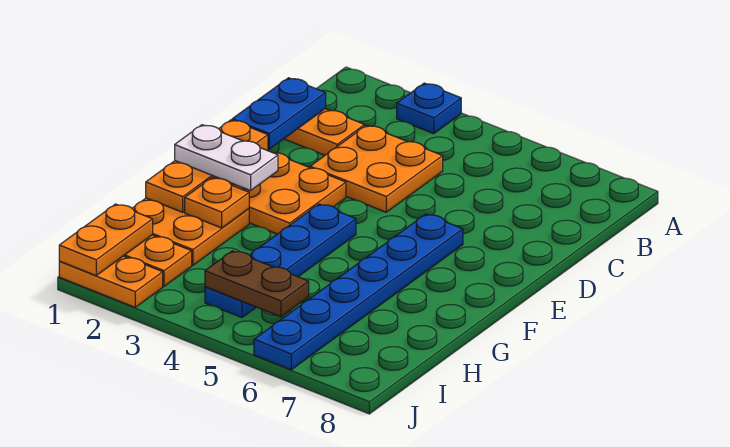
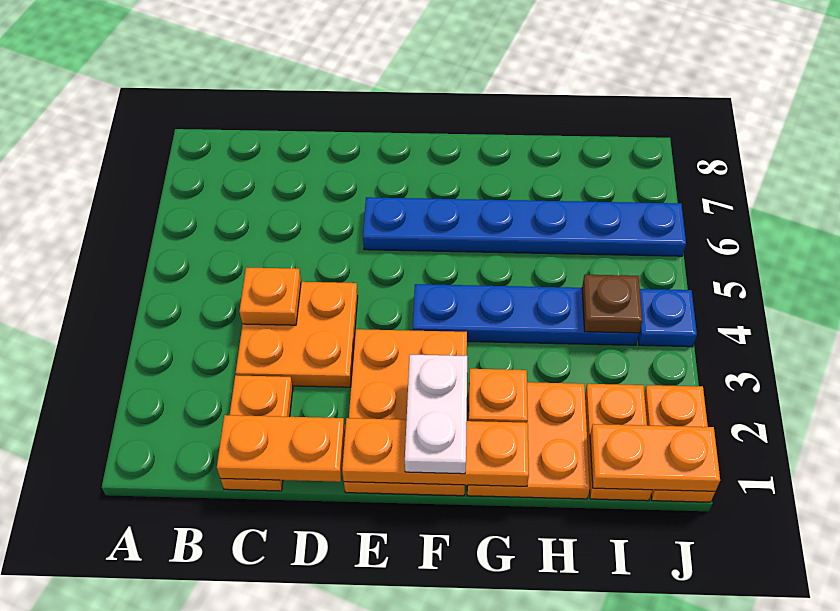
blue 1x1 plate [397,83,461,134] -> blue 1x1 plate moved to [638,289,697,347]
blue 1x2 plate [232,78,326,149] -> orange 1x2 plate [217,415,345,482]
none -> orange 1x1 plate [239,267,301,325]
brown 1x2 plate [205,251,309,317] -> brown 1x1 plate [582,275,642,333]

